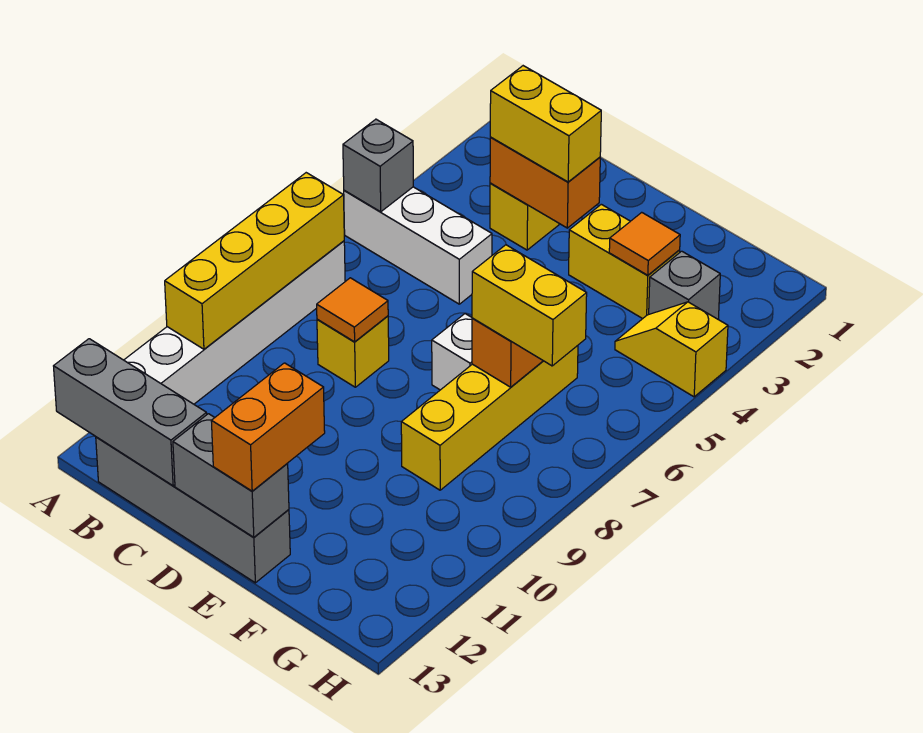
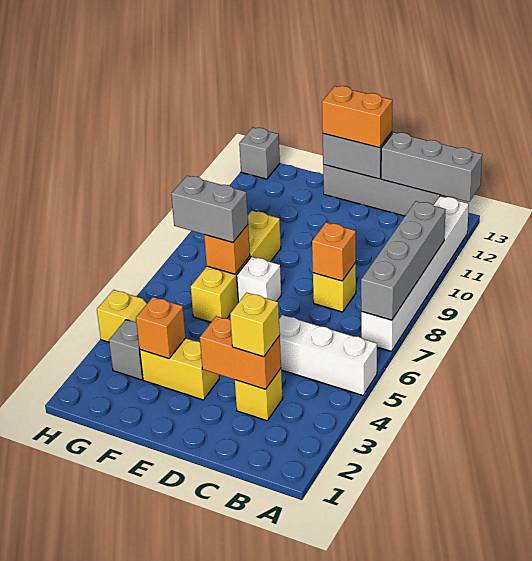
grey 1x1 brick [343,119,413,212] -> grey 1x1 brick moved to [239,127,280,179]
yellow 1x4 brick [165,173,344,349] -> grey 1x4 brick [361,201,446,320]
yellow 1x2 brick [490,66,601,182] -> yellow 1x1 brick [230,293,280,357]
orange 1x1 tile [317,278,388,342] -> orange 1x1 brick [312,223,356,281]
orange 1x2 brick [211,363,325,491] -> orange 1x2 brick turned to [322,86,392,148]
orange 1x1 tile [609,212,680,275] -> orange 1x1 brick [136,297,186,359]
yellow 1x2 brick [472,245,587,366] -> grey 1x2 brick [171,176,248,243]

